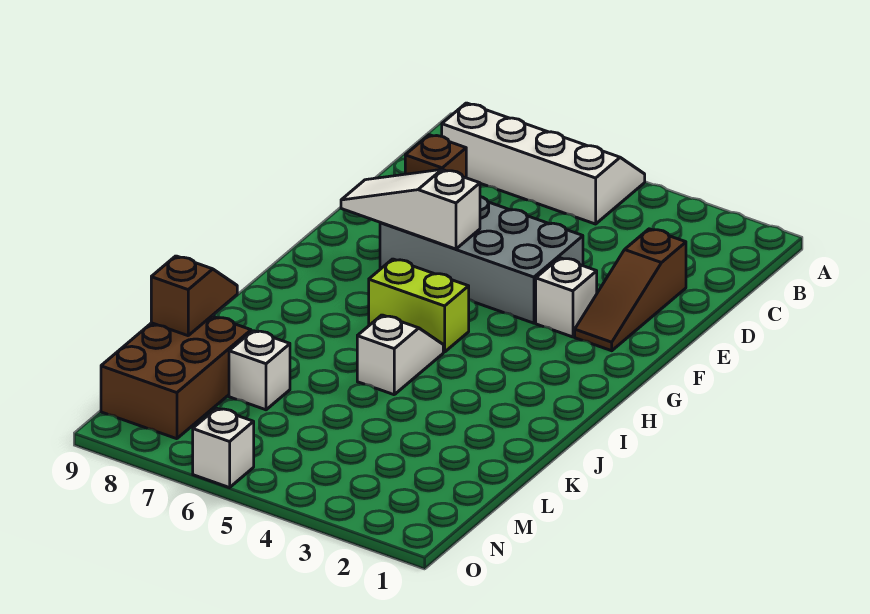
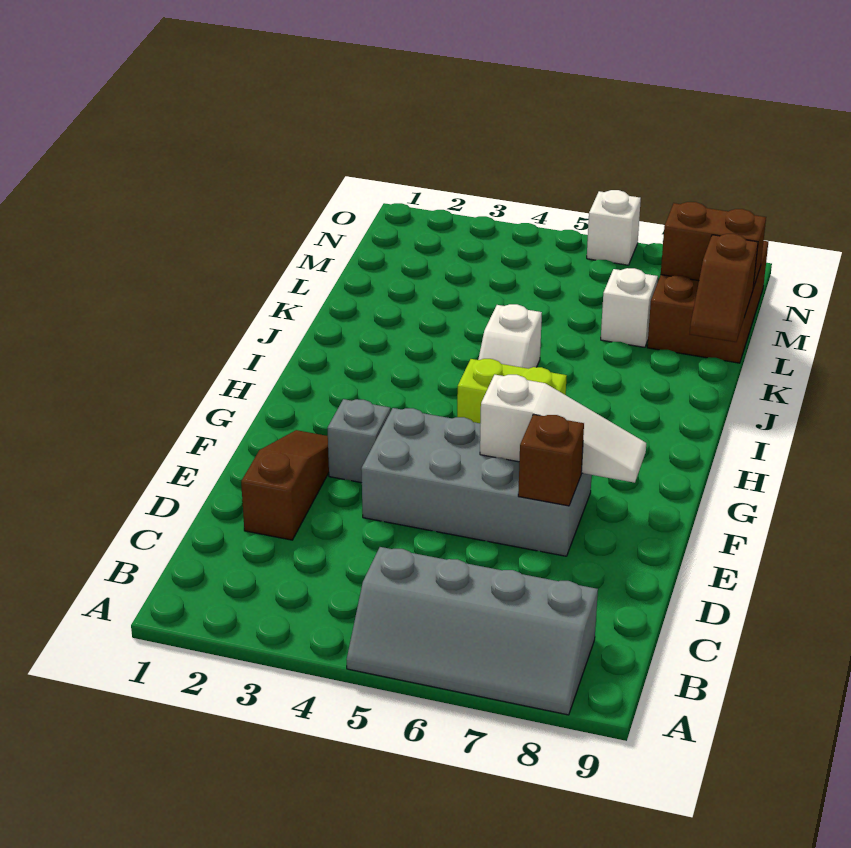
white 2x4 slope [442,103,645,224] -> grey 2x4 slope [347,547,598,715]
white 1x1 brick [536,258,597,337] -> grey 1x1 brick [327,399,390,483]
none -> brown 1x2 brick [661,202,766,288]

